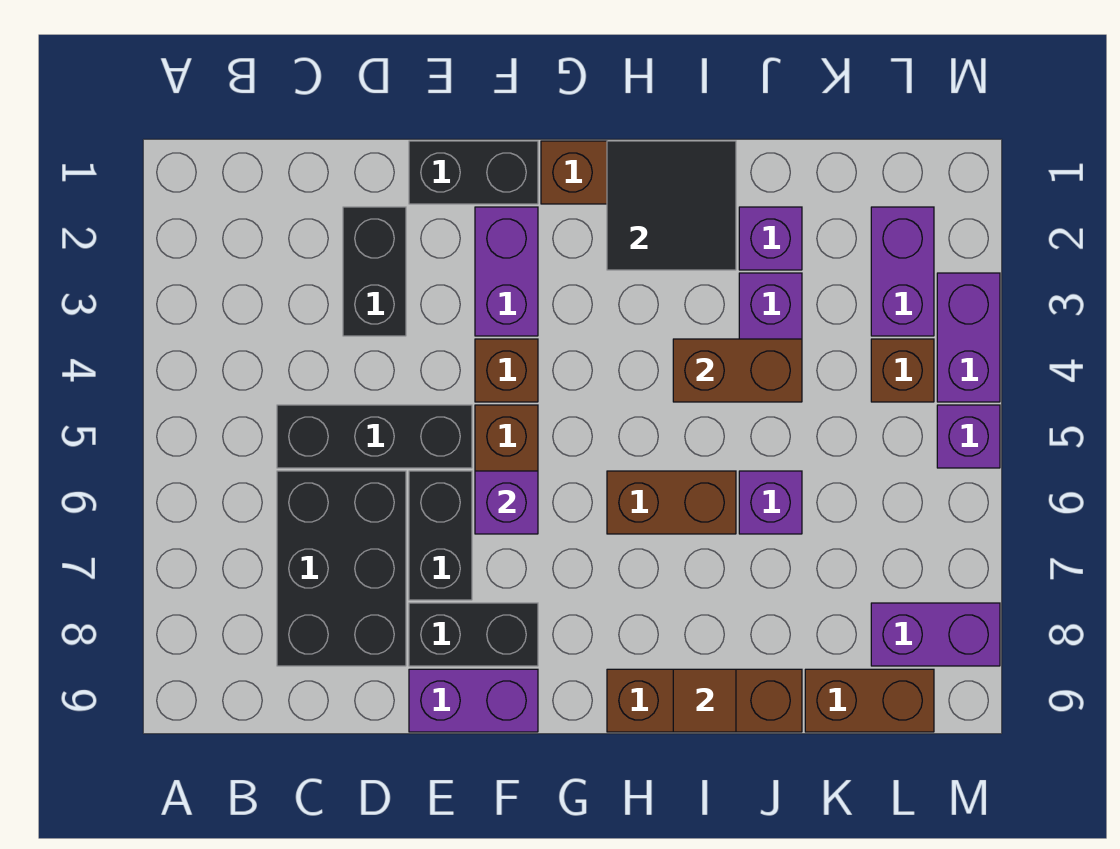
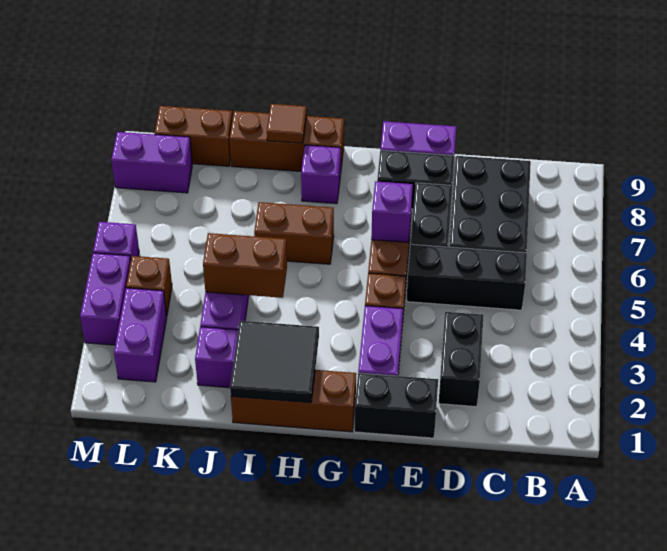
purple 1x1 brick [739,471,802,534] -> purple 1x1 brick moved to [301,145,341,204]

